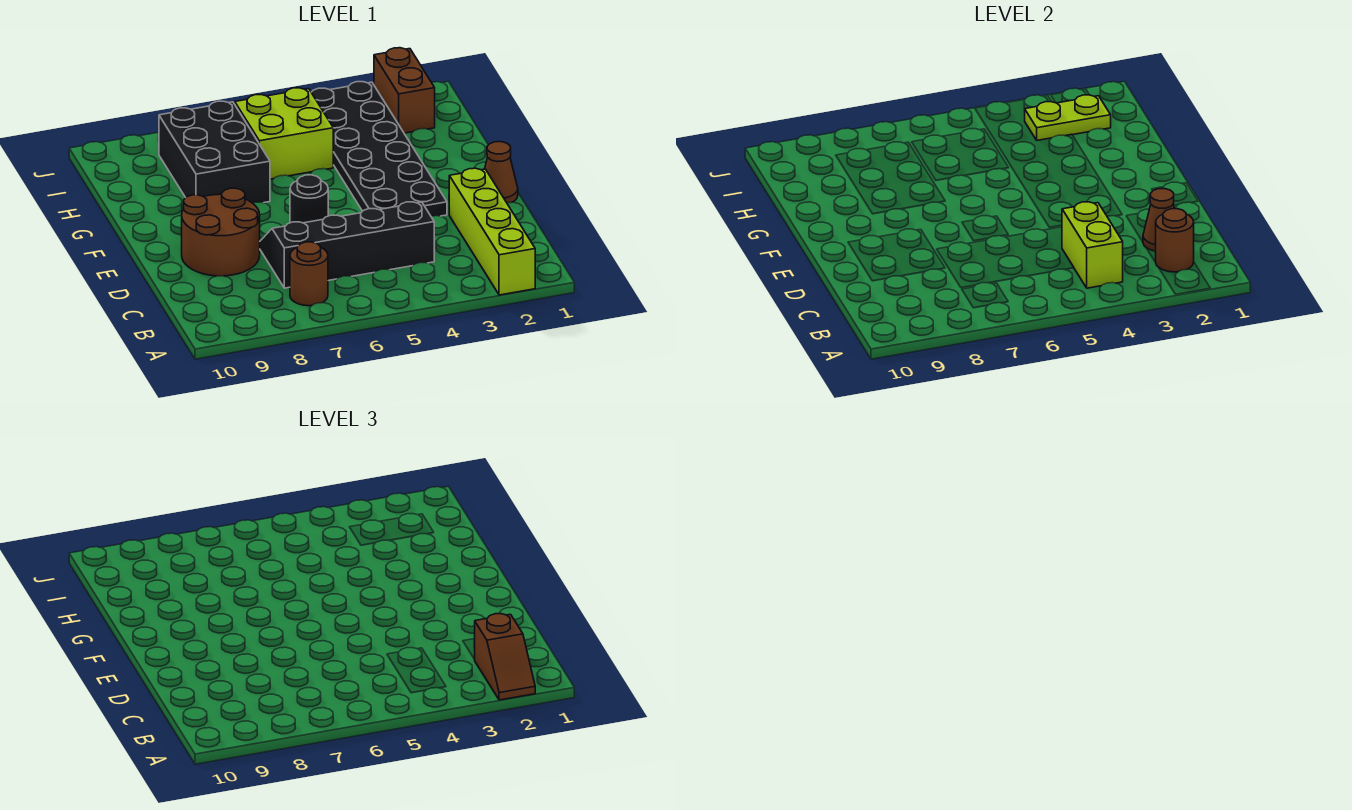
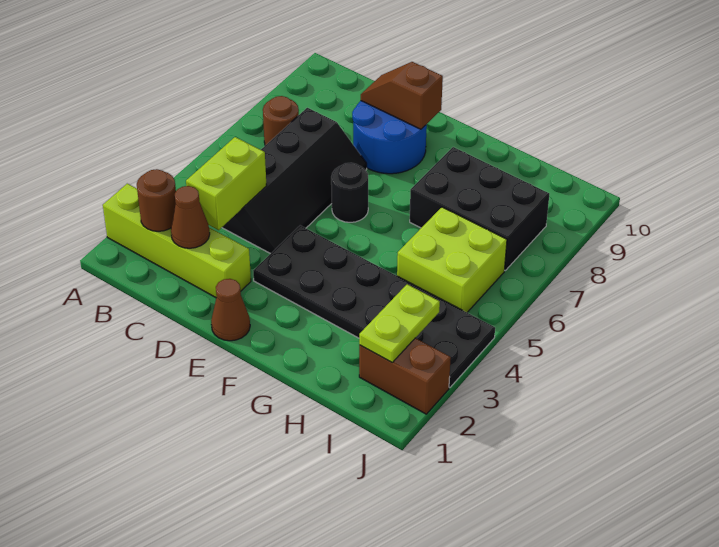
brown 1x2 slope [474,614,535,700] -> brown 1x2 slope moved to [361,62,443,129]
lime 1x2 brick [1062,202,1123,288] -> lime 1x2 brick turned to [186,137,267,230]
brown 2x2 round brick [182,188,260,276] -> blue 2x2 round brick [352,101,427,174]

